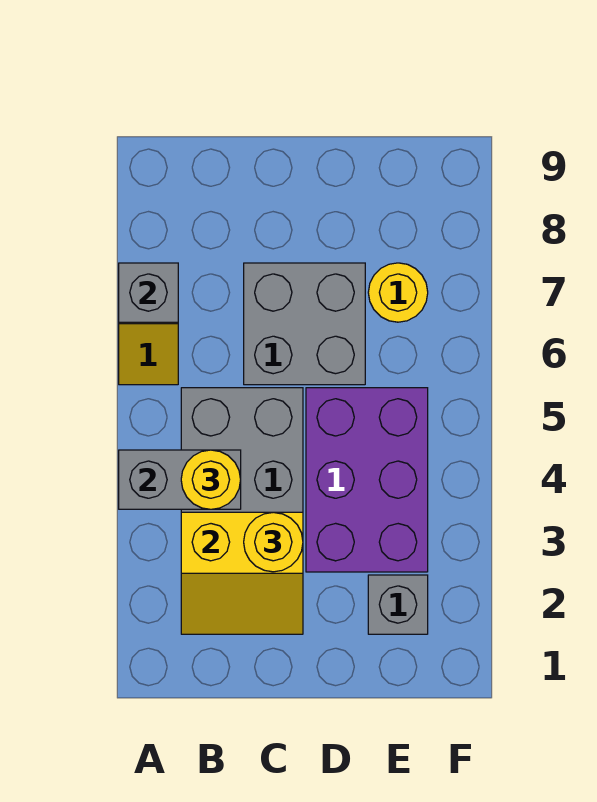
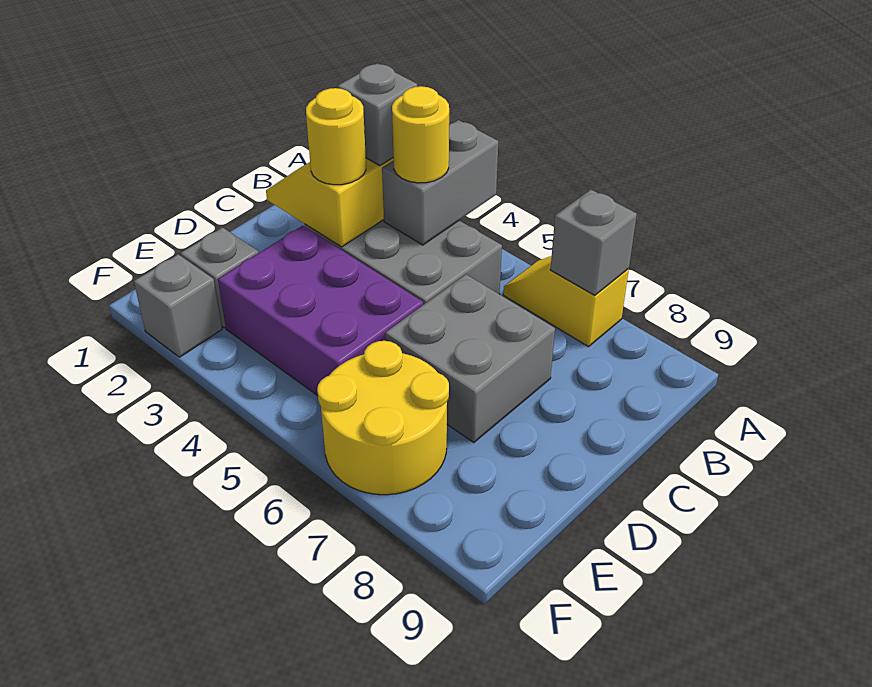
none -> grey 1x1 brick [338,63,417,166]
yellow 1x1 round brick [368,263,428,322] -> yellow 2x2 round brick [317,341,449,495]
none -> grey 1x1 brick [134,254,222,357]

